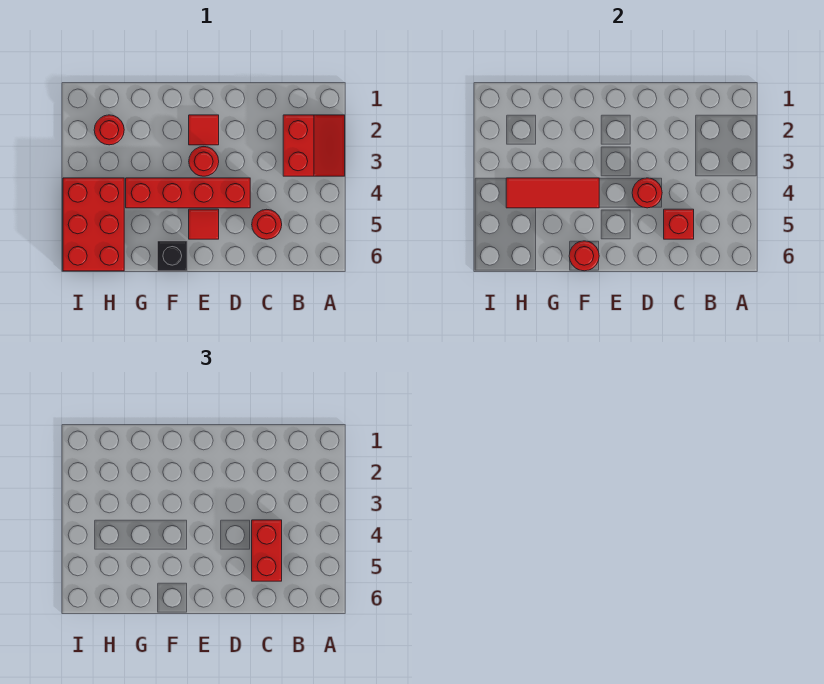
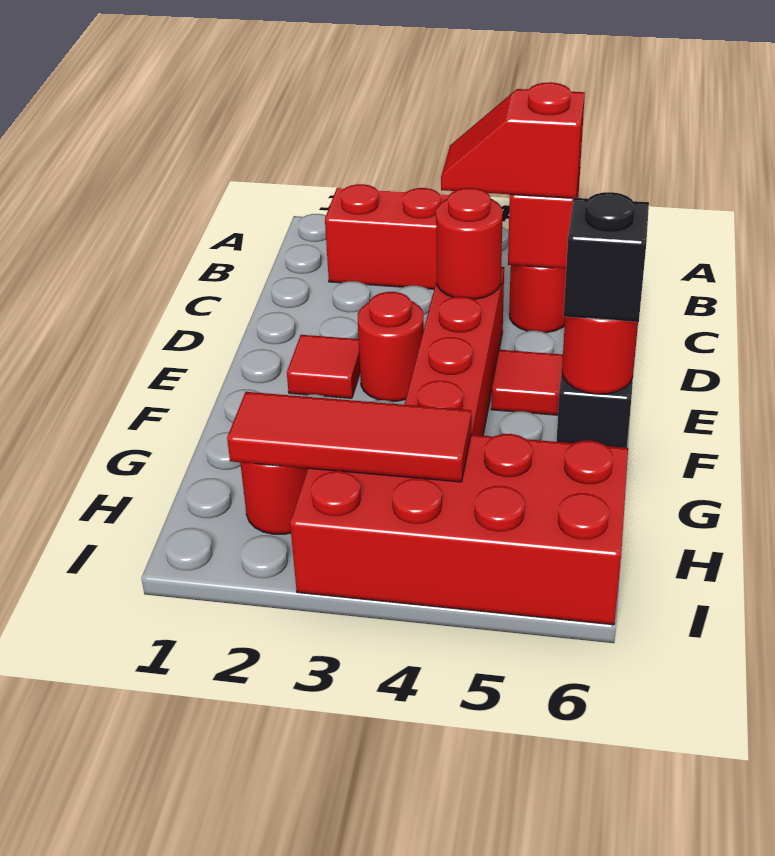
red 1x2 brick [252,520,282,581] -> red 1x2 slope [441,82,585,198]
red 1x3 tile [506,178,599,208] -> red 1x3 tile turned to [227,392,471,482]
none -> black 1x1 brick [564,192,649,322]
red 2x3 brick [63,178,124,271] -> red 2x4 brick [290,434,628,625]

